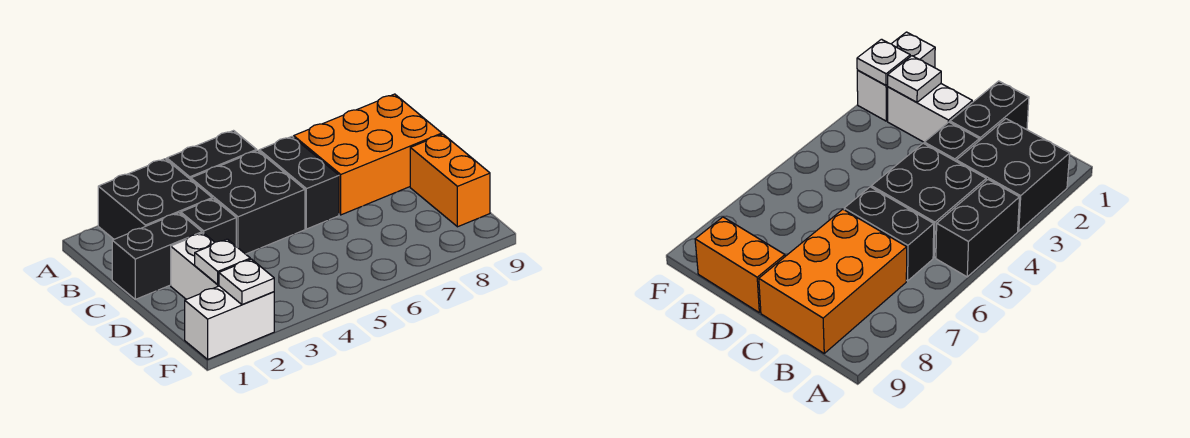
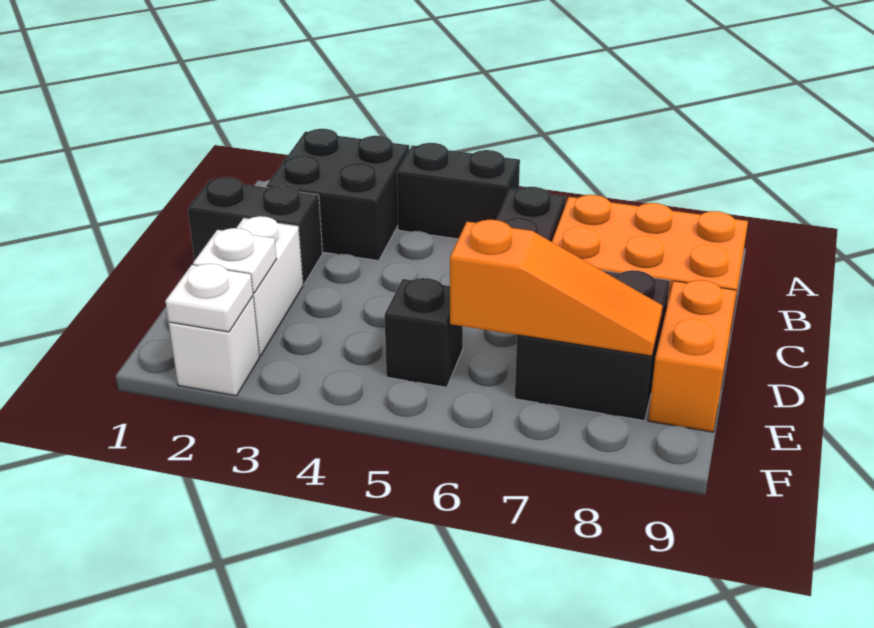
black 2x2 brick [191,151,305,254] -> black 2x2 brick moved to [515,270,670,421]
black 1x1 brick [181,199,236,246] -> black 1x1 brick moved to [384,278,463,387]
none -> orange 1x3 slope [450,220,663,356]
white 1x2 brick [185,286,274,359] -> white 1x1 brick [169,296,260,396]

